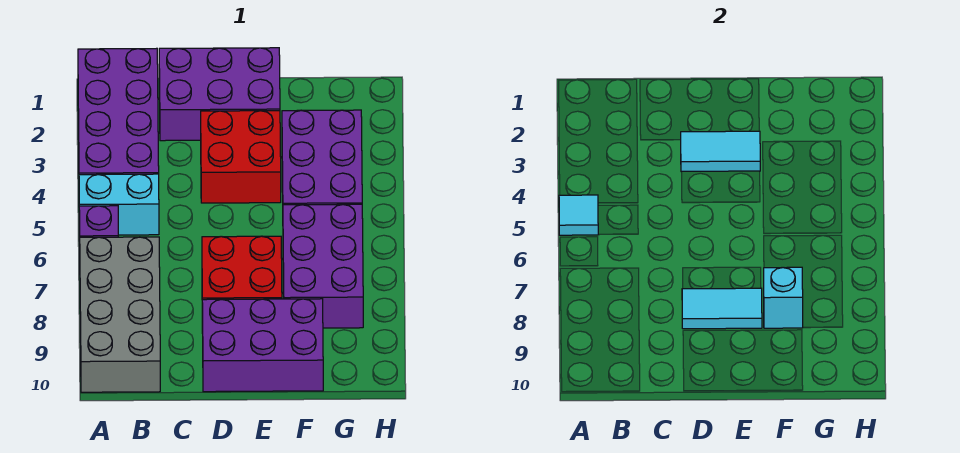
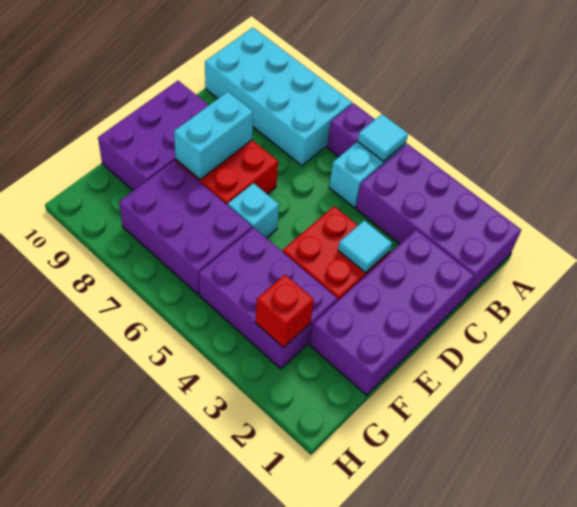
grey 2x4 brick [80,237,160,392] -> cyan 2x4 brick [205,28,352,166]
purple 2x3 brick [159,48,280,141] -> purple 2x4 brick [310,230,475,395]
cyan 1x2 tile [681,131,760,172] -> cyan 1x1 tile [338,220,392,273]
cyan 1x2 tile [682,288,762,329] -> cyan 1x2 brick [174,92,253,180]
cyan 1x1 brick [764,267,803,328] -> cyan 1x1 brick moved to [228,183,279,238]
none -> red 1x1 brick [255,275,314,347]

